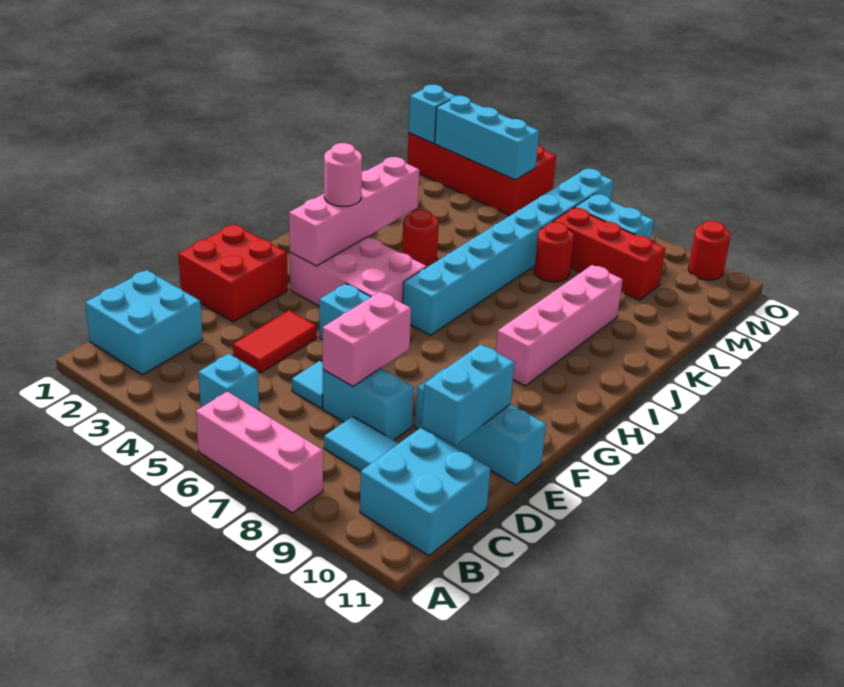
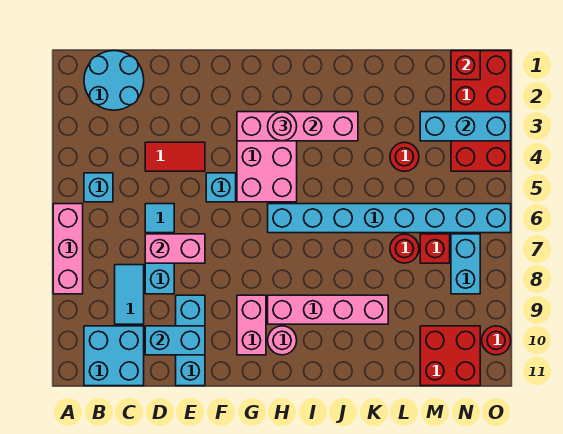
cyan 2x2 brick [85,270,203,375] -> cyan 2x2 round brick [84,51,144,110]
red 2x2 brick [178,224,288,322] -> red 2x2 brick moved to [420,326,480,386]
none -> pink 1x2 brick [237,295,266,355]
none -> pink 1x1 round brick [268,326,297,355]
red 1x1 round brick [402,209,439,267] -> red 1x1 round brick moved to [390,142,419,171]
red 1x3 brick [553,208,665,300] -> red 1x1 brick [420,234,450,263]
cyan 1x1 brick [409,85,456,143] -> red 1x1 brick [451,51,480,80]
cyan 1x3 brick [435,96,539,180] -> cyan 1x3 brick turned to [420,112,511,141]

